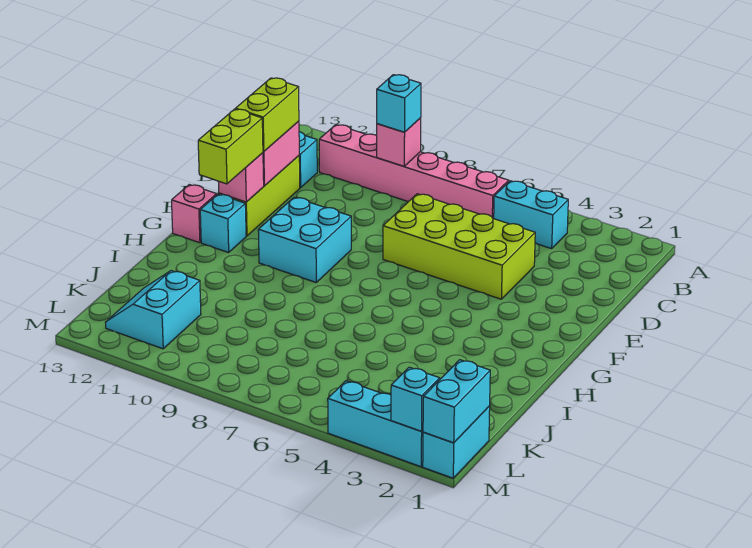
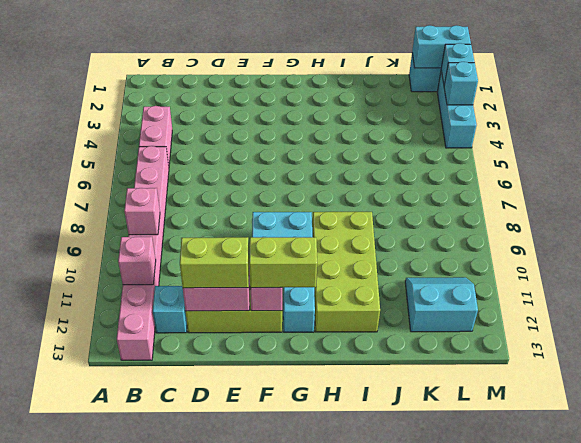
cyan 1x2 brick [494,181,568,249] -> pink 1x2 brick [139,106,172,165]
pink 1x6 brick [319,125,509,219] -> pink 1x8 brick [117,146,169,360]
cyan 1x1 brick [377,75,421,132] -> cyan 1x1 brick moved to [444,62,478,105]
lime 2x4 brick [383,194,535,299] -> lime 2x4 brick moved to [312,212,380,332]
pink 1x1 brick [172,185,217,243] -> pink 1x1 brick moved to [118,237,156,285]
cyan 2x2 slope [105,271,201,349] -> cyan 2x2 slope turned to [405,277,478,332]

